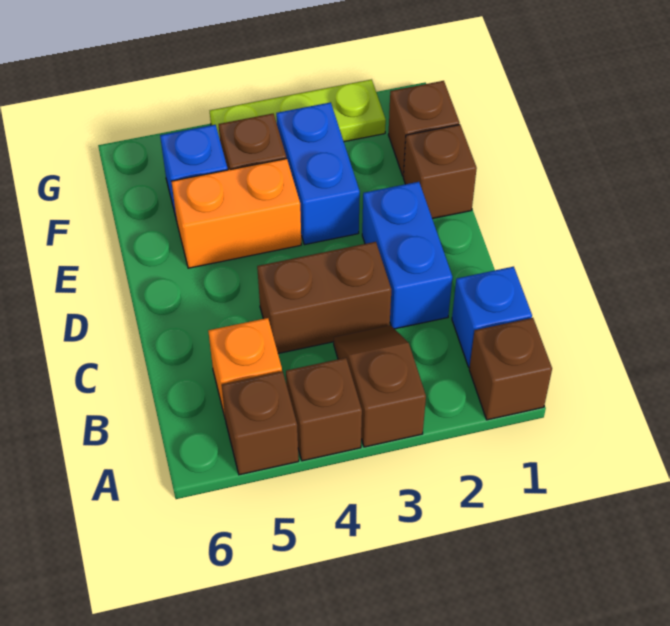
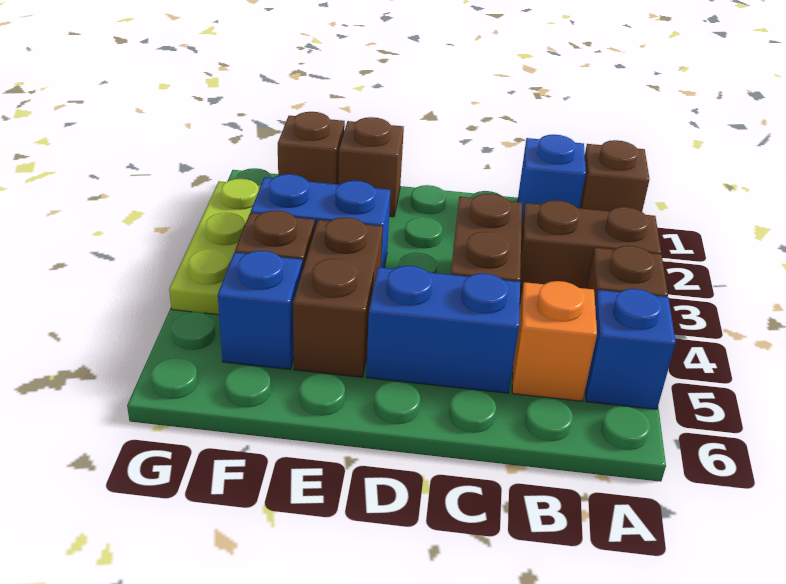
brown 1x2 slope [334,325,426,447] -> brown 1x2 brick [520,200,661,303]
brown 1x1 brick [222,371,299,475] -> blue 1x1 brick [585,289,676,409]
blue 1x2 brick [362,182,452,329] -> blue 1x2 brick moved to [366,266,520,393]
orange 1x2 brick [171,158,301,268] -> brown 1x2 brick [293,217,383,377]

